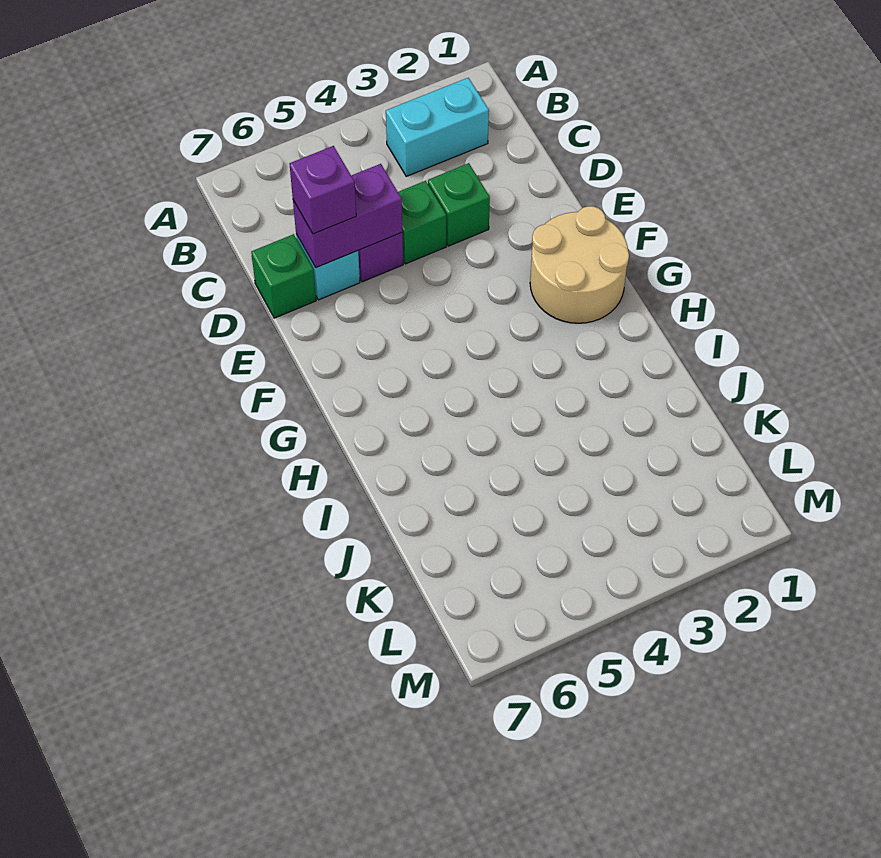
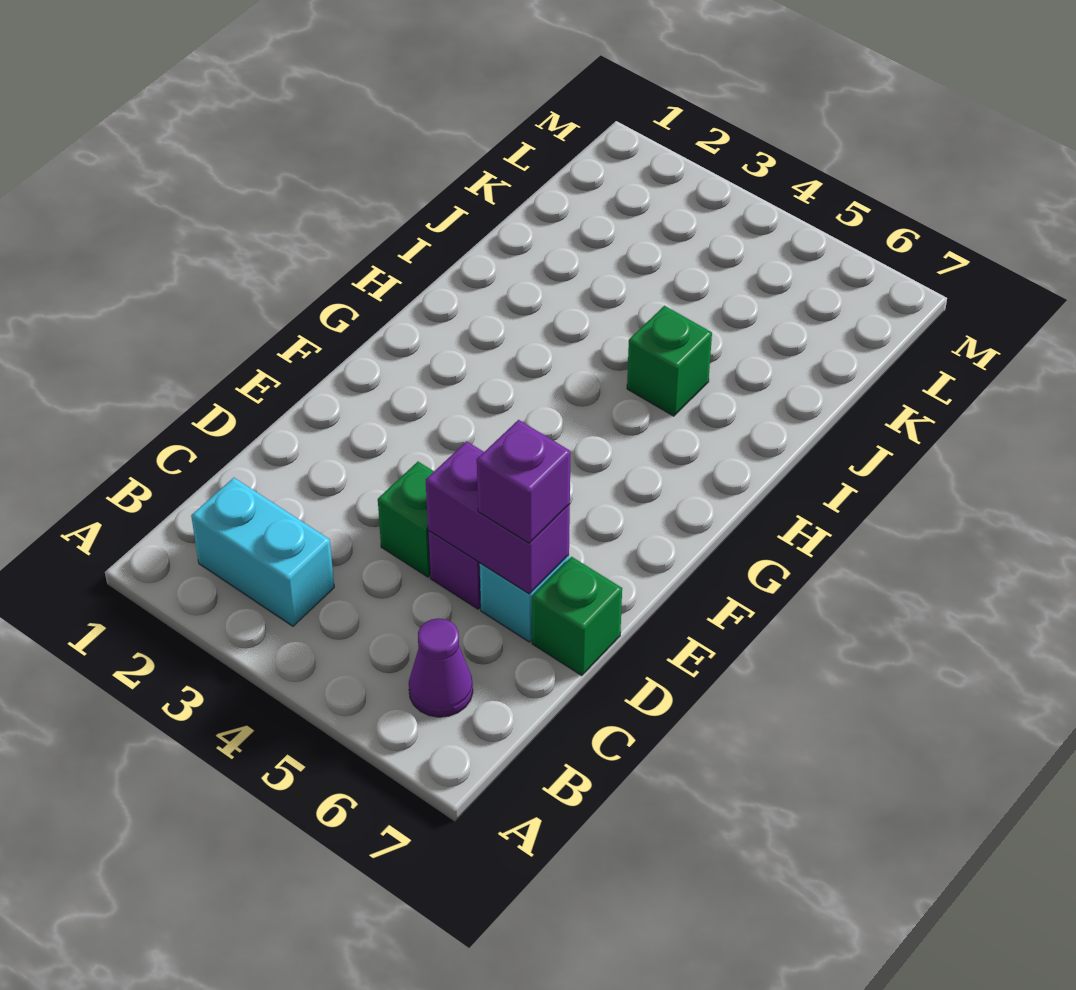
none -> purple 1x1 cone [409,618,473,717]
green 1x1 brick [428,163,490,246] -> green 1x1 brick moved to [627,306,712,416]
tan 2x2 round brick [530,206,629,323] -> none

